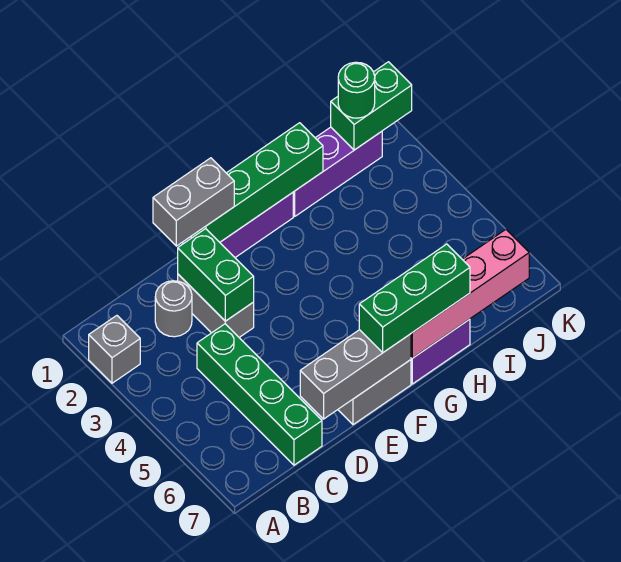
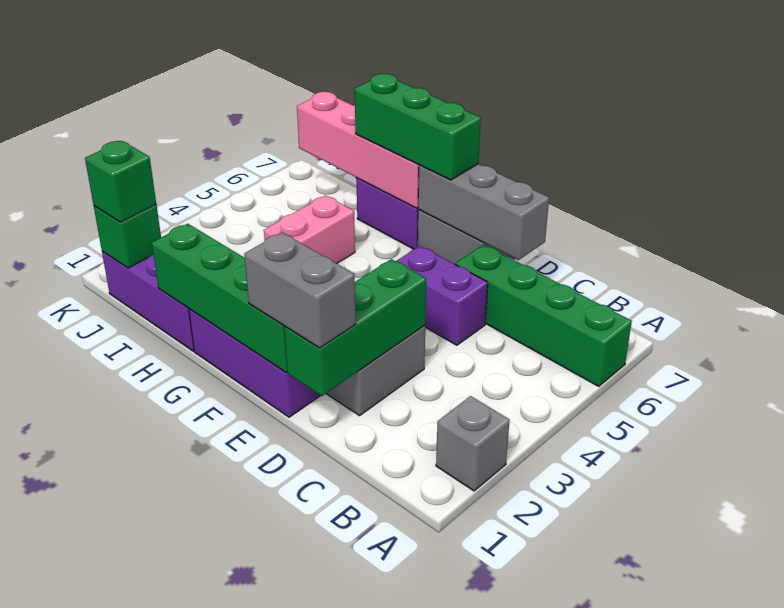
grey 1x1 round brick [155,281,192,337] -> none
green 1x4 brick [197,324,322,465] -> green 1x4 brick turned to [455,245,632,386]
green 1x2 brick [178,229,254,321] -> green 1x3 brick [284,259,426,396]
none -> purple 1x2 brick [396,246,488,345]
none -> pink 1x2 brick [264,195,355,263]
green 1x2 brick [331,62,412,150] -> green 1x1 brick [94,205,161,268]
green 1x1 round brick [338,62,375,118] -> green 1x1 brick [85,141,156,222]

